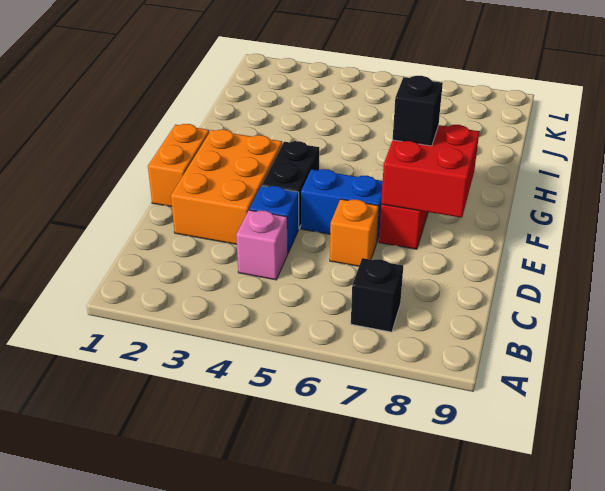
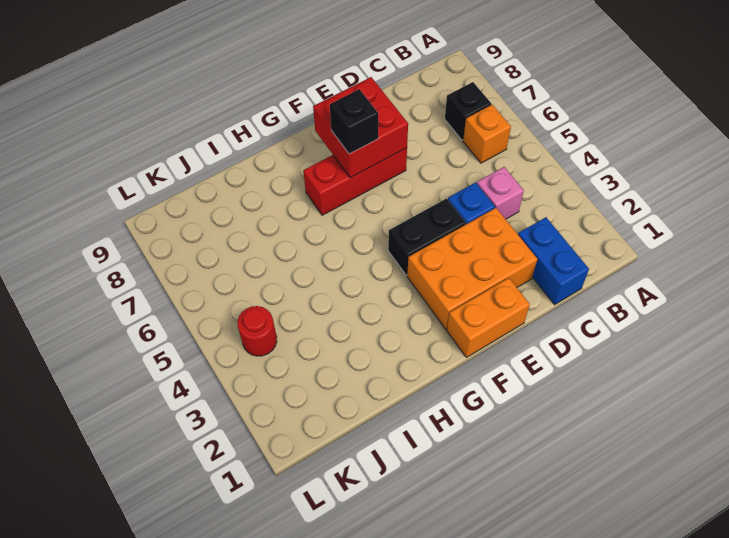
orange 1x1 brick [330,199,379,266] -> orange 1x1 brick moved to [463,105,511,163]
blue 1x2 brick [301,169,383,241] -> blue 1x2 brick moved to [518,217,589,305]
none -> red 1x1 round brick [237,306,277,356]

